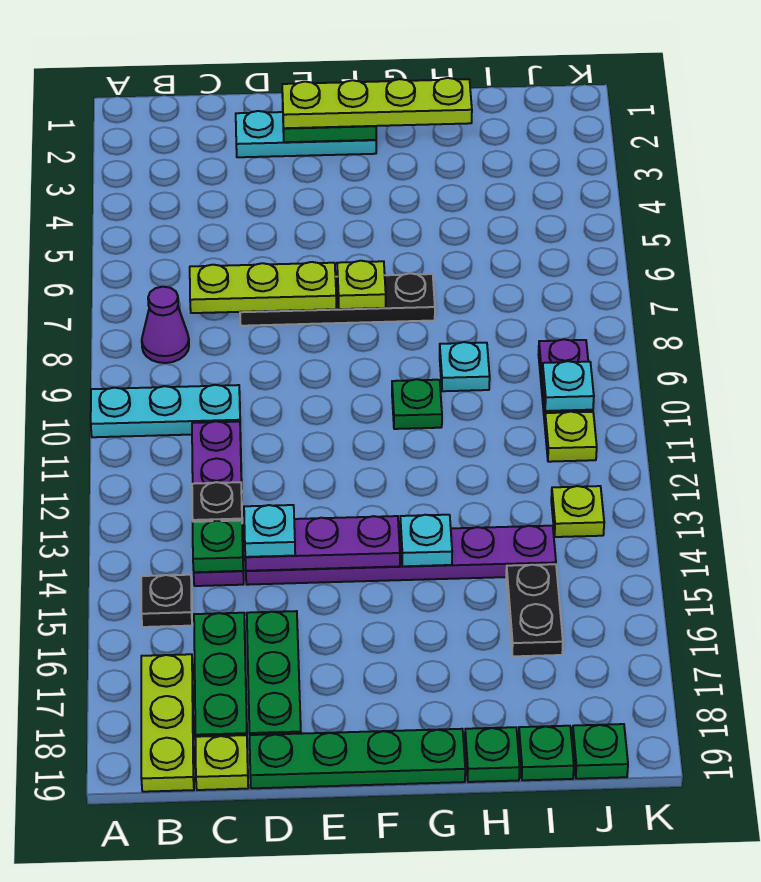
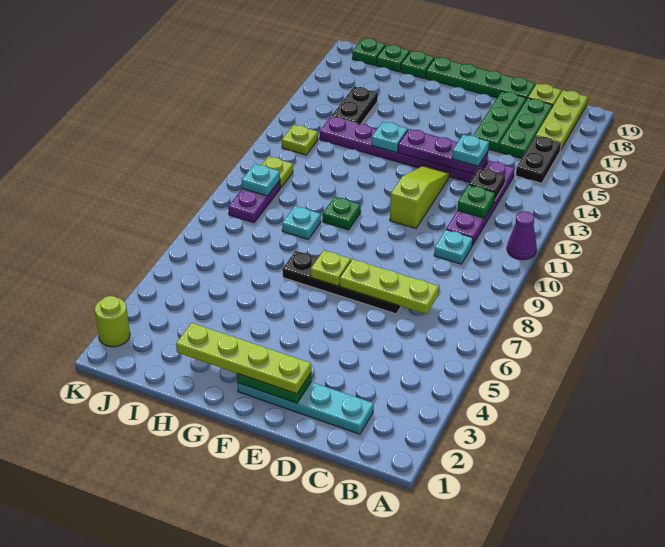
cyan 1x3 plate [91,385,240,437] -> cyan 1x1 plate [434,230,473,264]
purple 1x1 cone [142,287,189,363] -> purple 1x1 cone moved to [507,211,537,260]
black 1x1 plate [141,575,192,627] -> black 1x2 plate [516,136,561,183]
green 1x1 plate [193,520,243,572] -> green 1x1 plate moved to [457,185,495,218]
cyan 1x3 plate [236,111,376,157] -> cyan 1x4 plate [237,382,374,434]
none -> lime 1x3 slope [390,165,449,228]
none -> lime 1x1 round brick [95,296,130,347]

